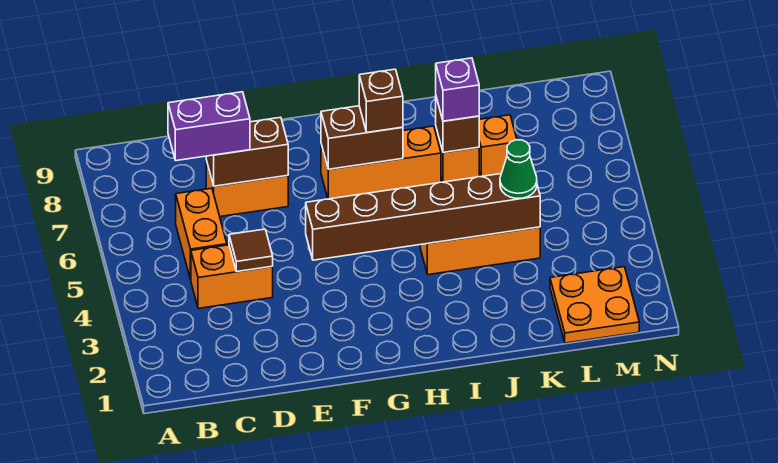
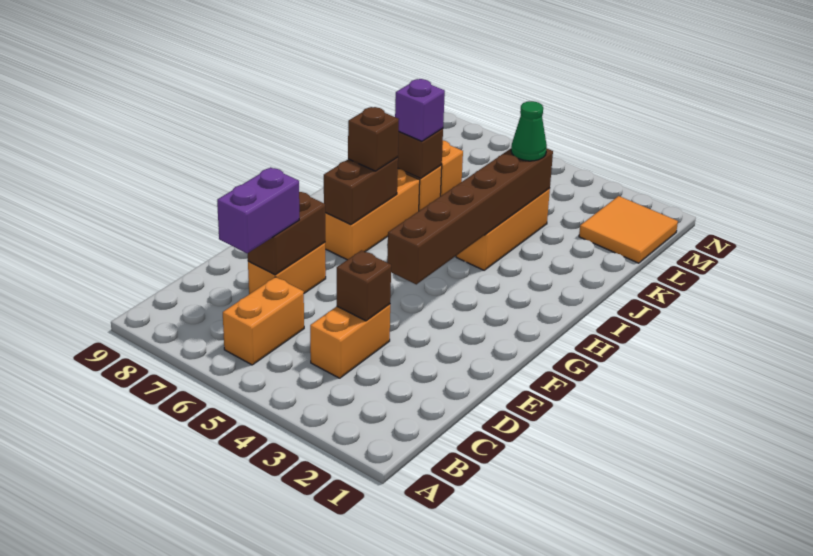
orange 1x2 brick [176,188,227,280] -> orange 1x2 brick turned to [223,277,304,365]
brown 1x1 tile [229,229,273,272] -> brown 1x1 brick [337,250,391,321]
orange 2x2 plate [550,267,639,343] -> orange 2x2 tile [579,196,678,263]

